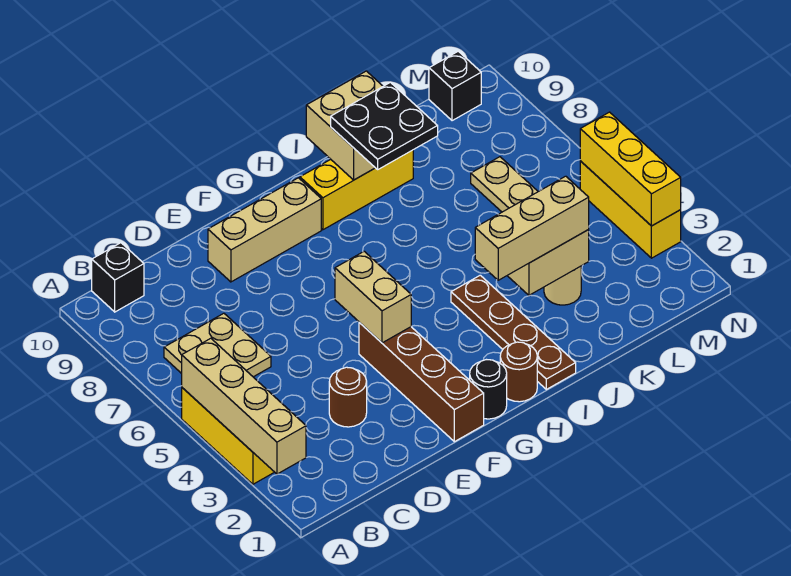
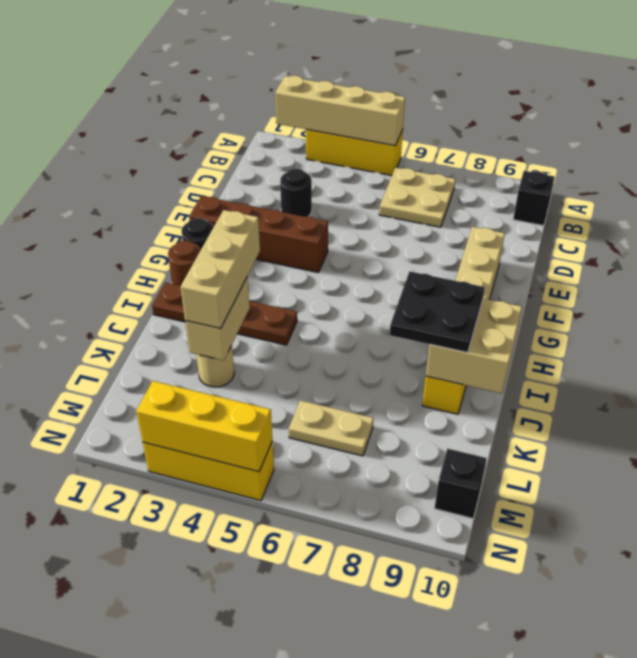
brown 1x1 round brick [329,367,367,427] -> black 1x1 round brick [280,169,312,217]
tan 1x2 brick [335,251,411,343] -> none

